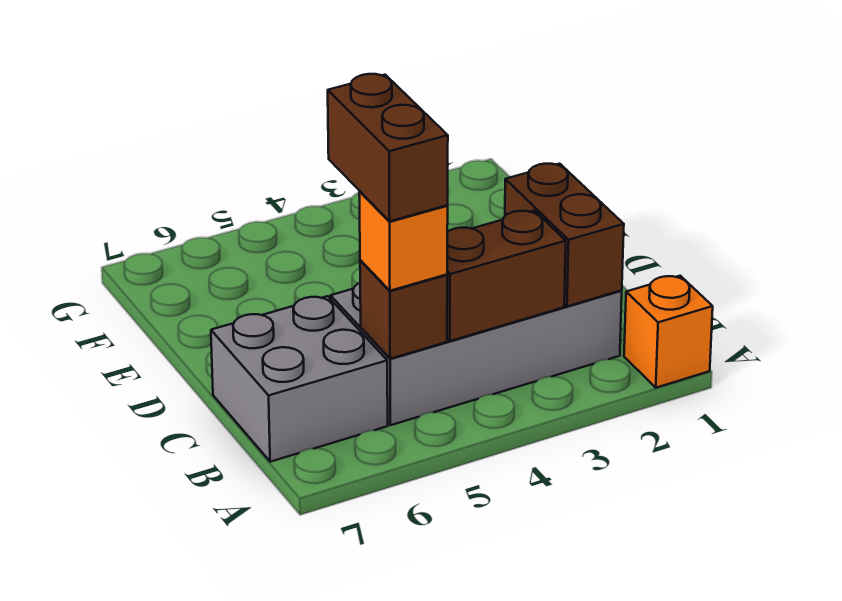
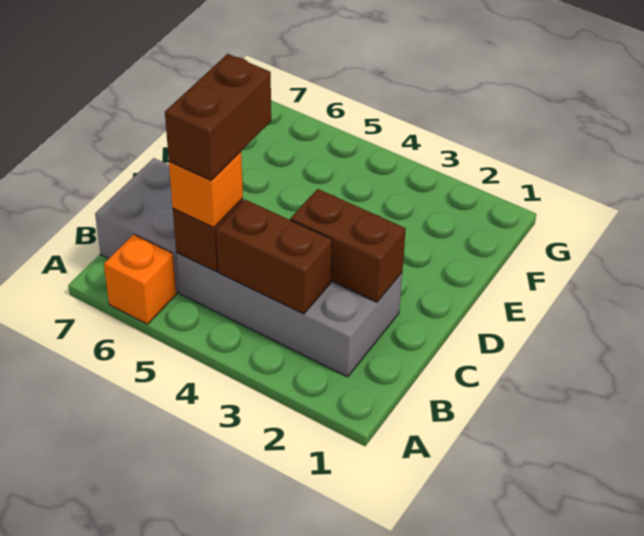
orange 1x1 brick [624,276,713,388] -> orange 1x1 brick moved to [104,234,176,324]
brown 1x2 brick [505,164,624,306] -> brown 1x2 brick turned to [290,189,406,302]

